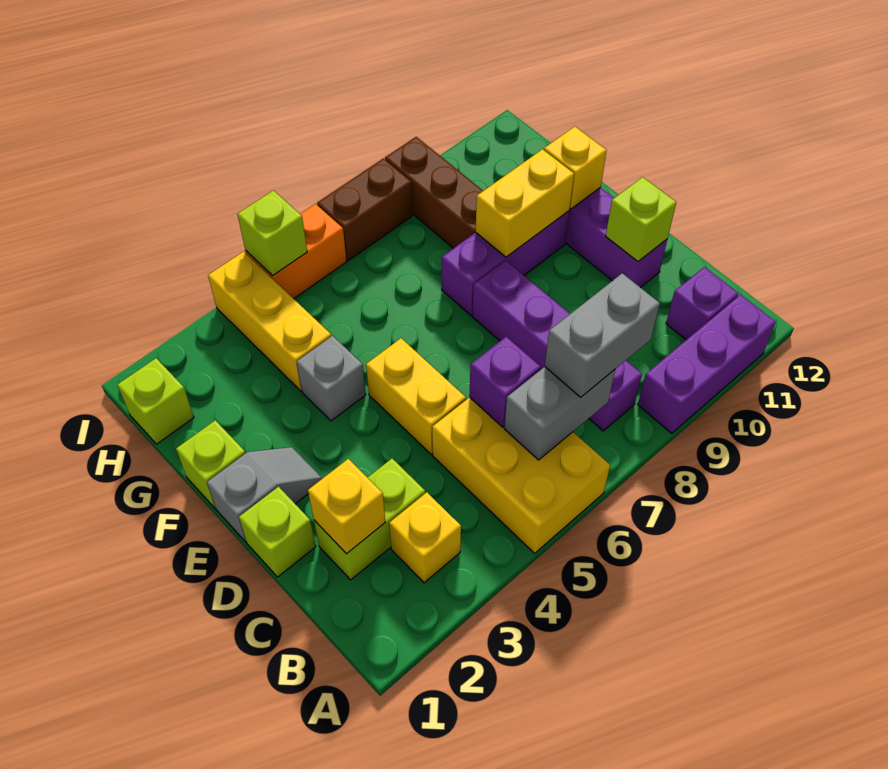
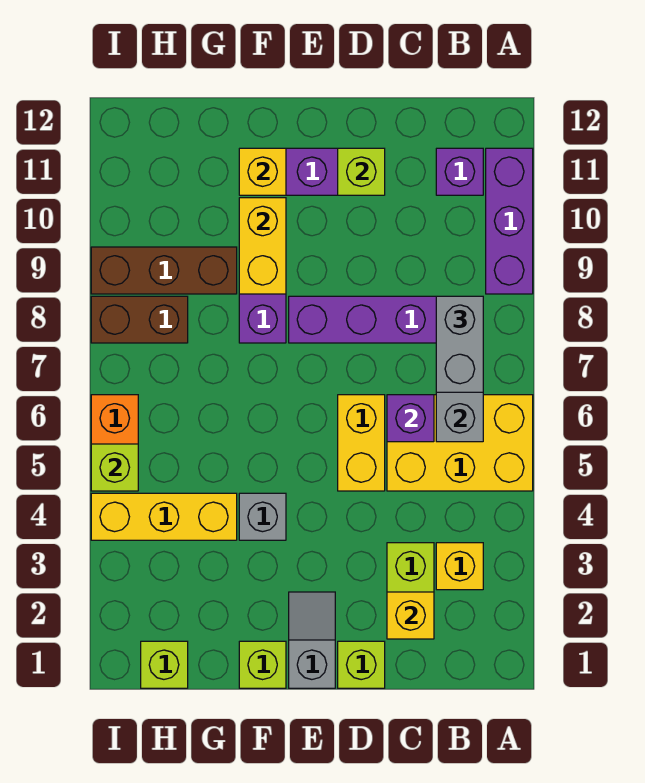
yellow 1x2 brick [366,338,466,454] -> yellow 1x2 brick turned to [338,395,385,491]
brown 1x2 brick [317,158,412,260] -> brown 1x2 brick turned to [91,296,188,343]

